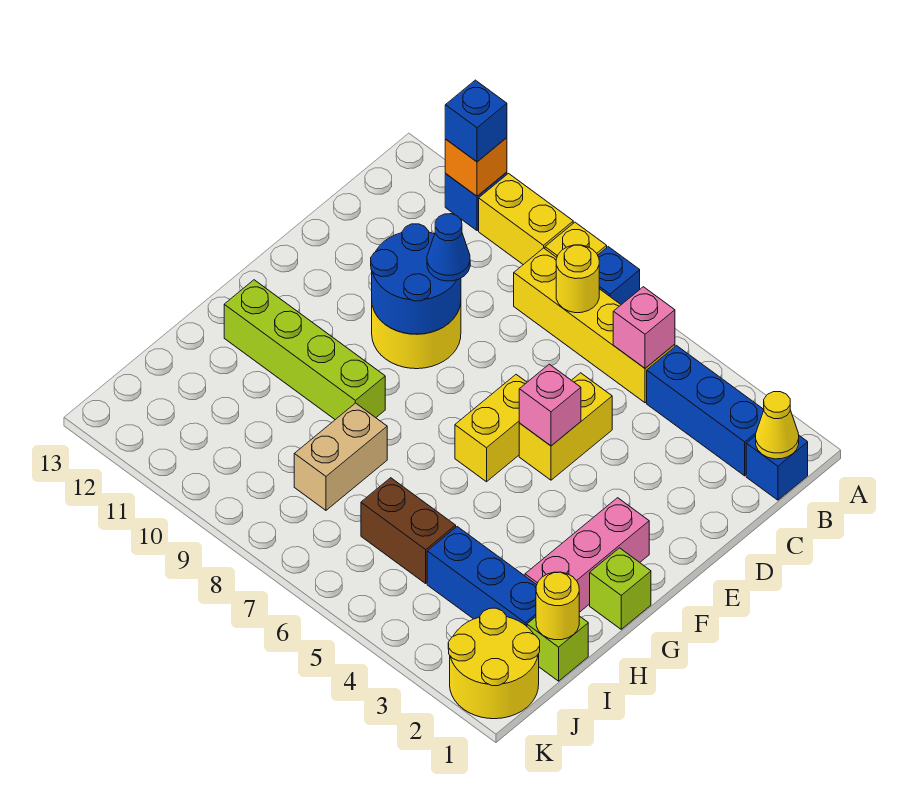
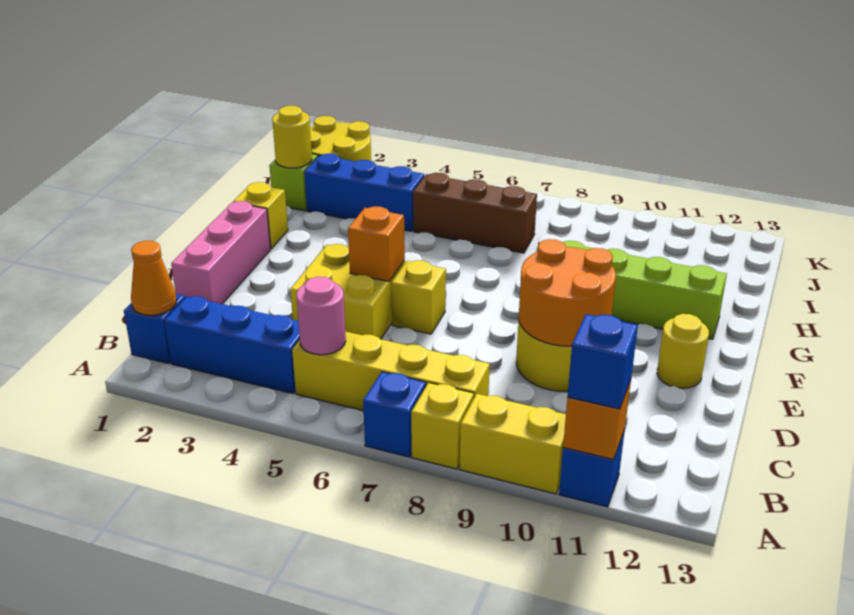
yellow 1x1 cone [756,392,799,459] -> orange 1x1 cone [131,241,177,315]
pink 1x1 brick [613,287,675,368] -> pink 1x1 round brick [296,277,346,355]
yellow 1x1 round brick [556,245,599,313] -> yellow 1x1 round brick moved to [657,314,709,388]
yellow 1x2 brick [519,373,612,480] -> yellow 2x2 brick [290,244,405,339]
blue 2x2 round brick [371,224,461,334] -> orange 2x2 round brick [519,239,616,346]
blue 1x1 cone [427,214,470,281] -> none
pink 1x1 brick [519,364,581,446] -> orange 1x1 brick [348,207,405,281]
yellow 1x2 brick [455,375,527,482] -> yellow 1x1 brick [391,260,446,334]
pink 1x3 brick [525,498,649,612] -> pink 1x3 brick moved to [171,201,271,304]
lime 1x1 brick [590,548,651,629] -> yellow 1x1 brick [233,182,288,249]
tan 1x2 brick [294,403,387,510] -> none
brown 1x2 brick [361,478,456,583] -> brown 1x3 brick [413,173,537,253]

